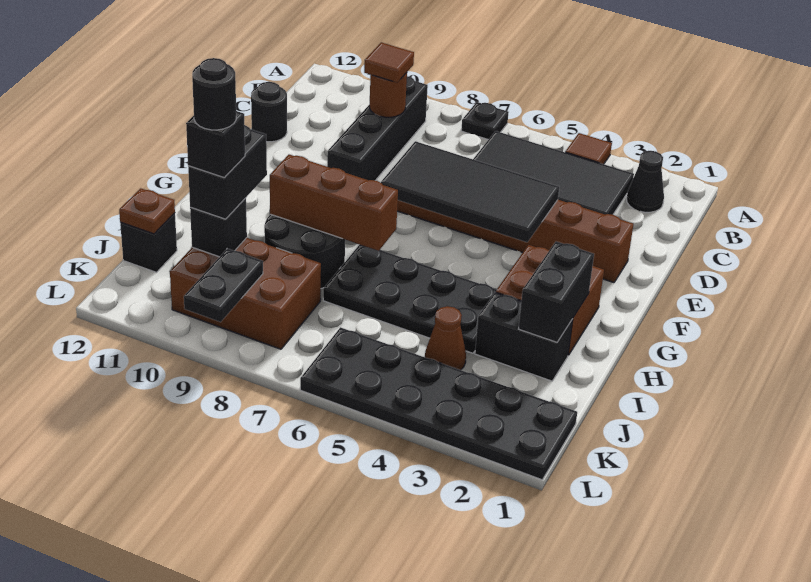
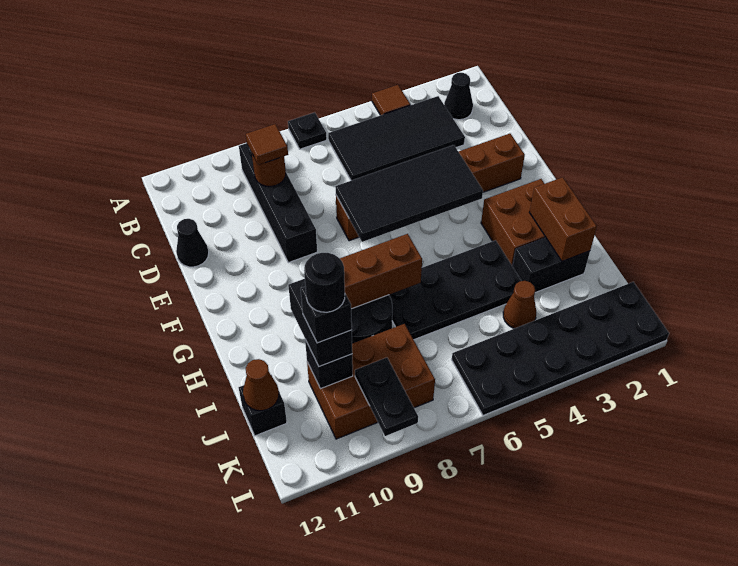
black 1x1 round brick [251,82,287,142] -> black 1x1 cone [176,219,209,267]
black 1x2 brick [519,241,594,342] -> brown 1x2 brick [530,177,597,261]
brown 1x1 plate [119,188,175,234] -> brown 1x1 cone [243,359,279,411]

